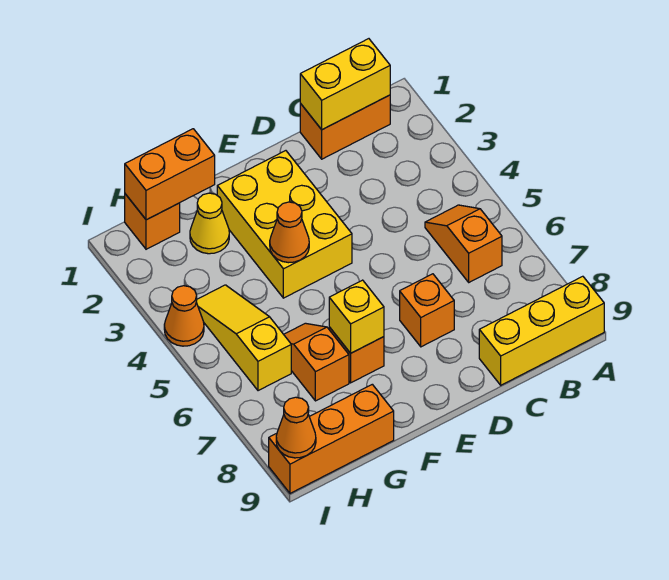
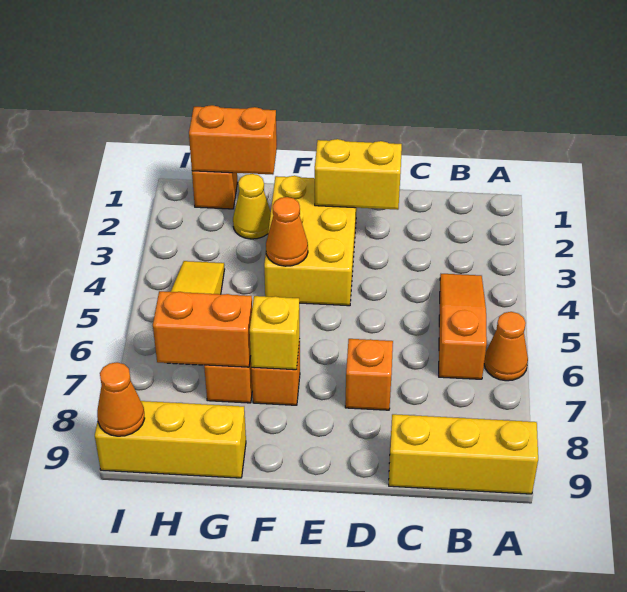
orange 1x2 brick [300,95,390,159] -> orange 1x2 brick moved to [153,291,252,367]
yellow 1x2 brick [300,39,390,130] -> yellow 1x2 brick moved to [315,139,402,210]
orange 1x2 slope [425,205,502,282] -> orange 1x3 slope [439,274,487,379]
orange 1x3 brick [269,384,394,493] -> yellow 1x3 brick [95,401,246,478]
orange 1x1 cone [164,286,204,346] -> orange 1x1 cone moved to [484,312,528,381]

